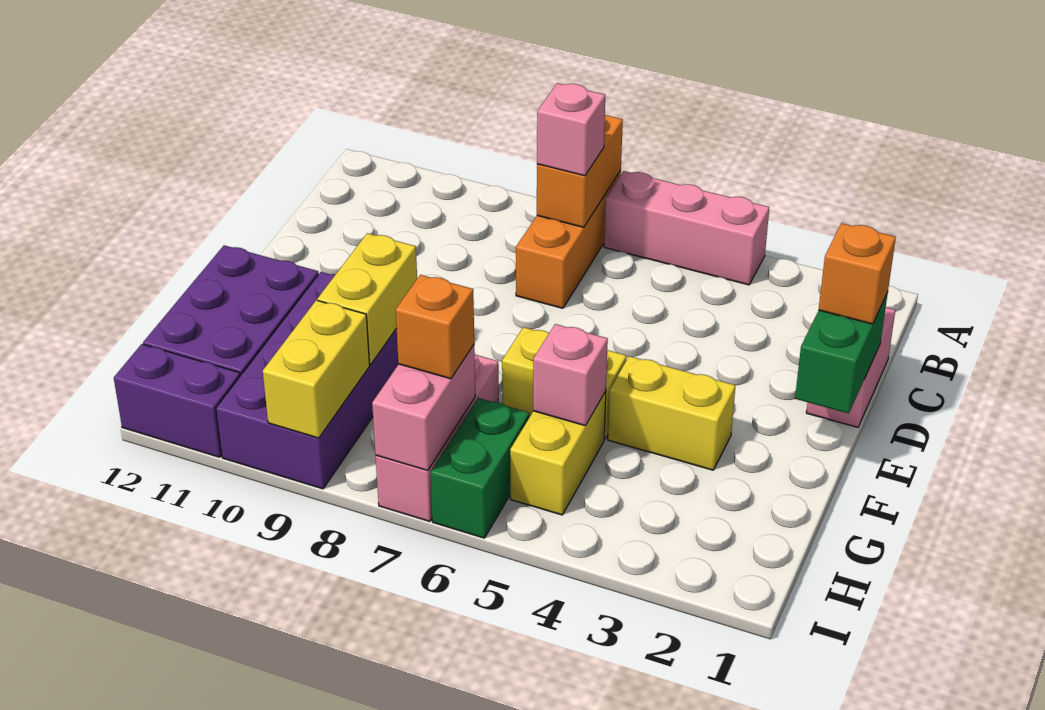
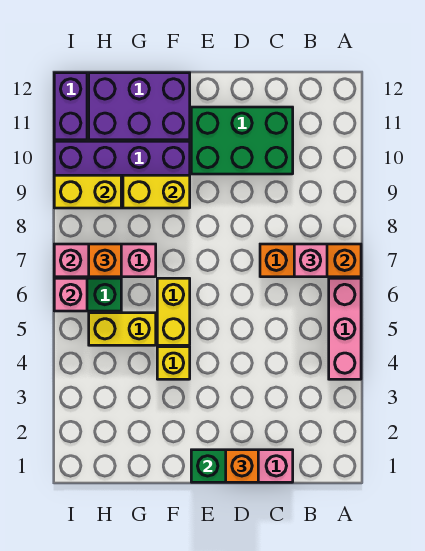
none -> green 2x3 brick [191,107,293,174]
yellow 1x2 brick [608,356,736,470] -> yellow 1x1 brick [157,347,190,379]
pink 1x1 brick [533,324,608,426] -> pink 1x1 brick moved to [54,278,87,311]

